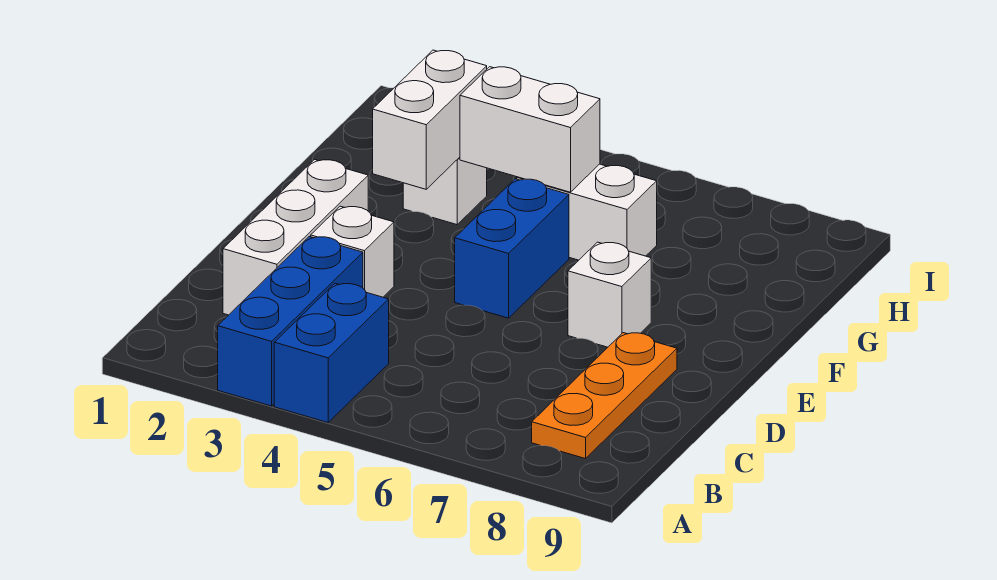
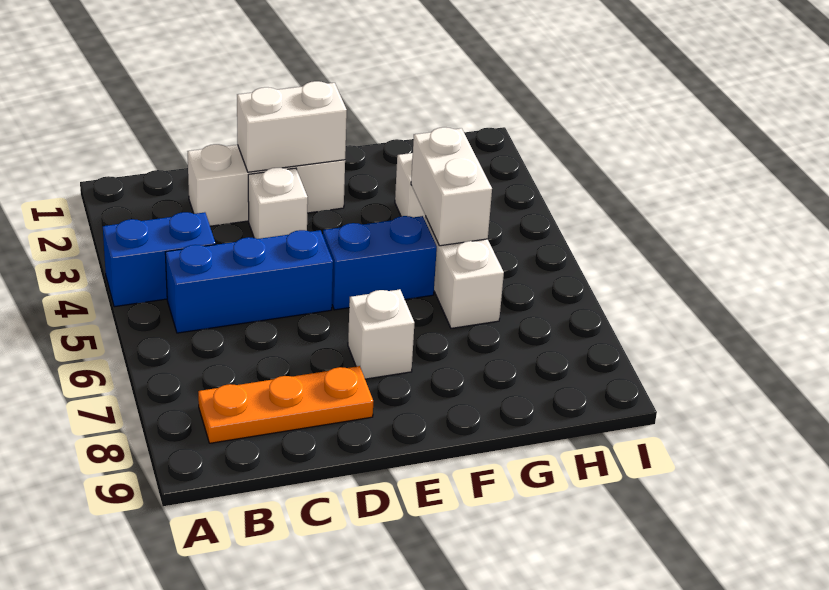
blue 1x3 brick [218,237,363,406] -> blue 1x3 brick moved to [165,230,333,333]
white 1x2 brick [373,50,487,189] -> white 1x2 brick moved to [237,81,347,172]

